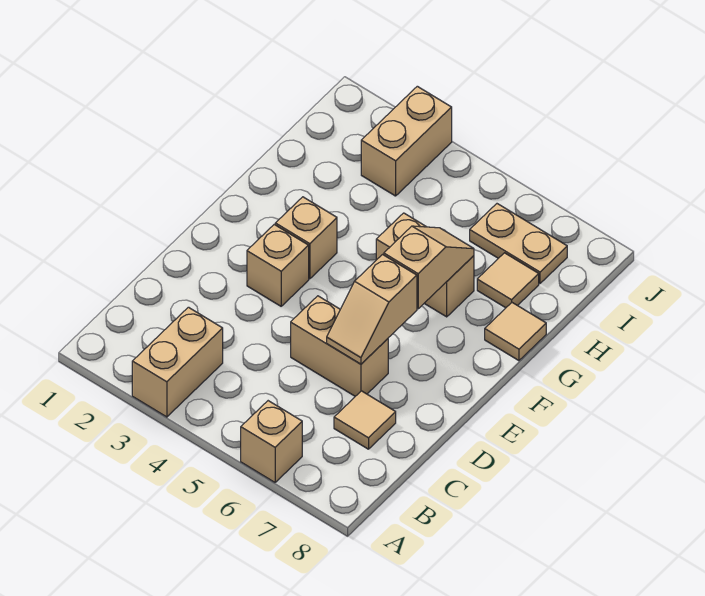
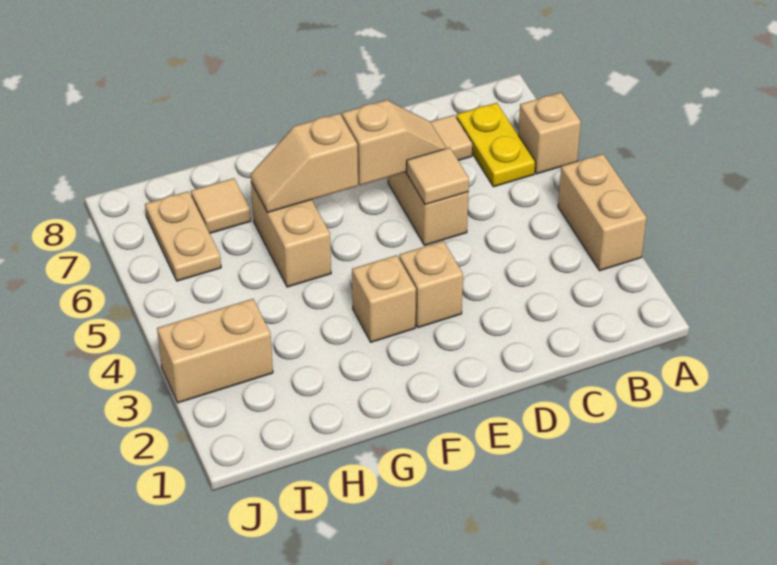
tan 1x2 brick [132,307,223,417] -> tan 1x2 brick turned to [558,154,647,271]
none -> yellow 1x2 plate [456,103,535,187]
tan 1x1 tile [485,303,546,361] -> tan 1x1 tile moved to [407,148,469,205]

